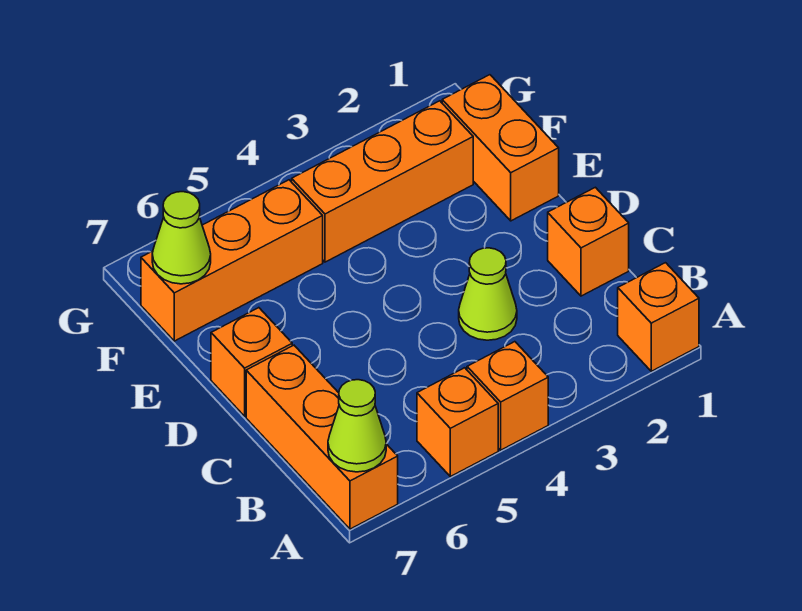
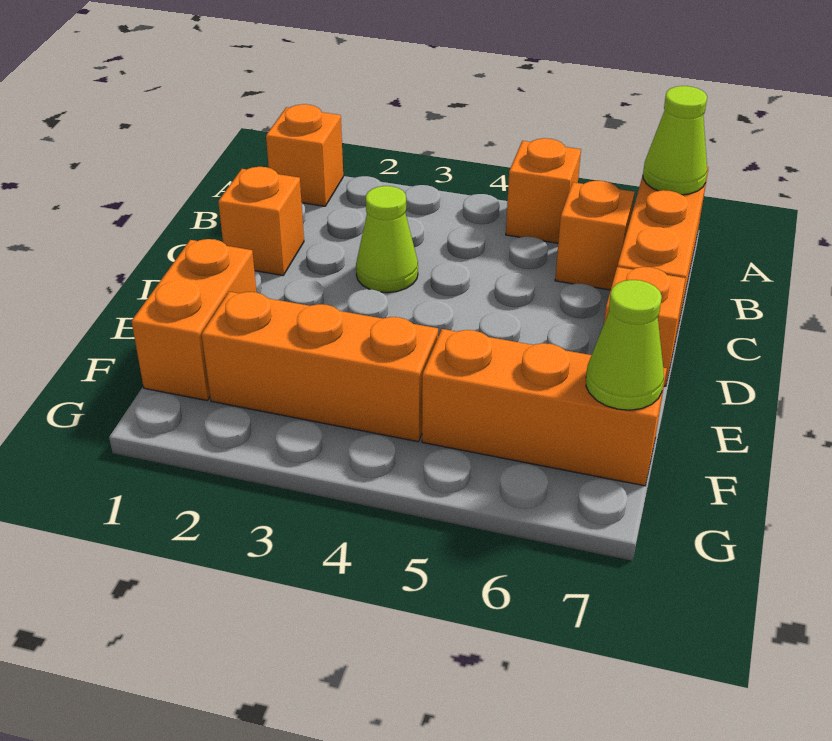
orange 1x1 brick [467,342,548,450] -> orange 1x1 brick moved to [555,181,635,290]

